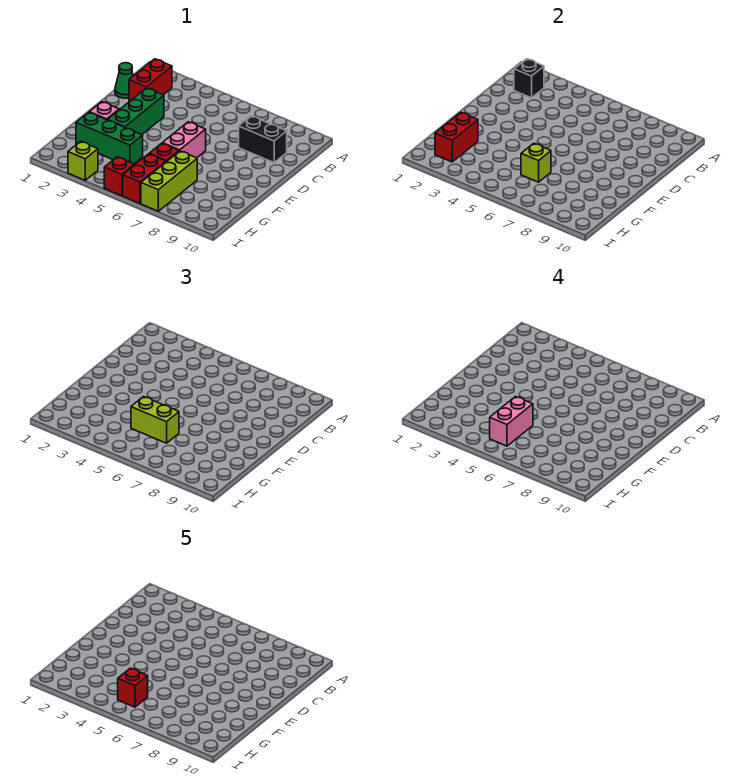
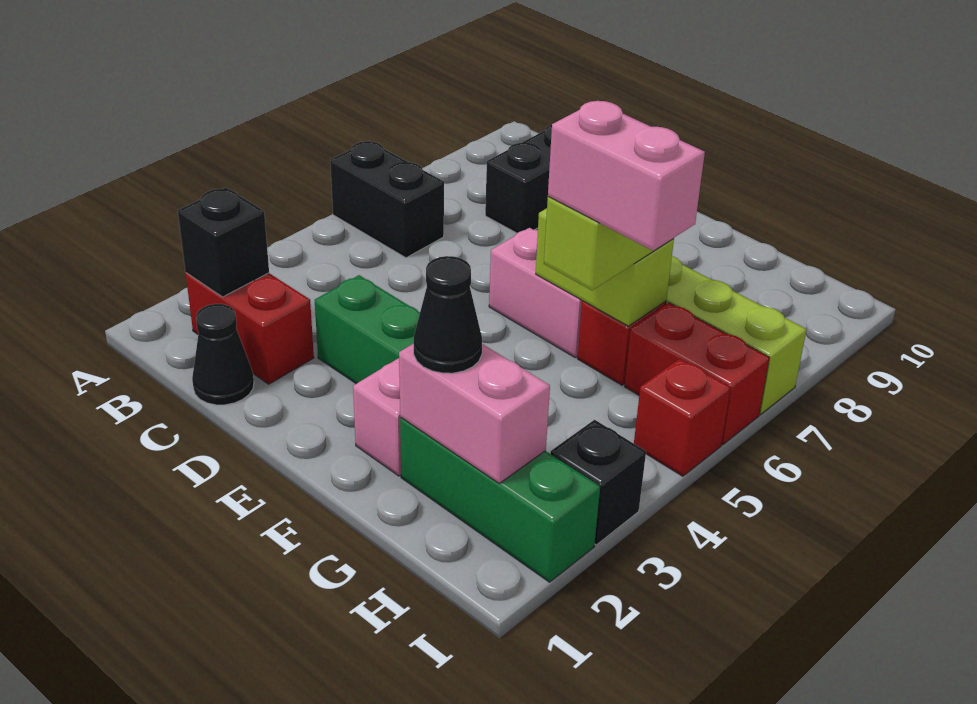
none -> black 1x2 brick [330,141,444,258]
green 1x1 cone [115,63,133,98] -> black 1x1 cone [192,304,254,405]
green 1x3 brick [76,112,143,164] -> green 1x3 brick turned to [400,418,600,582]
red 1x2 brick [435,112,478,162] -> pink 1x2 brick [399,343,550,483]
none -> black 1x1 cone [414,256,482,373]
lime 1x1 brick [521,143,551,182] -> lime 1x2 brick [536,208,674,326]
red 1x1 brick [118,668,148,707] -> none
lime 1x1 brick [68,141,98,180] -> black 1x1 brick [550,420,646,545]

